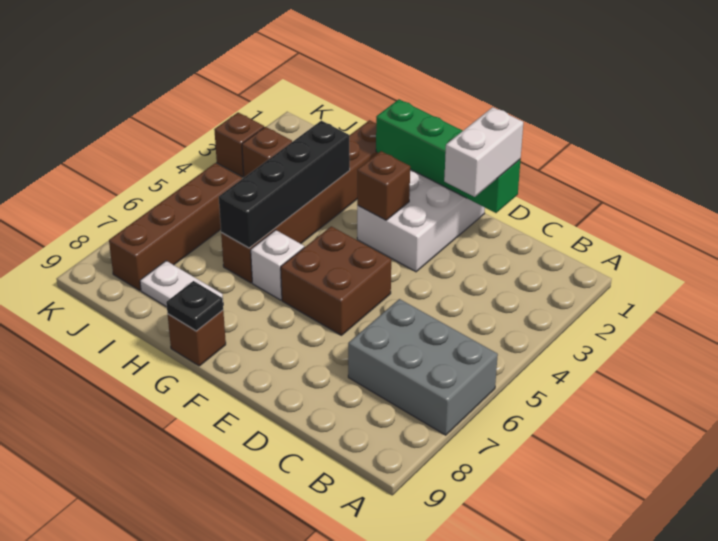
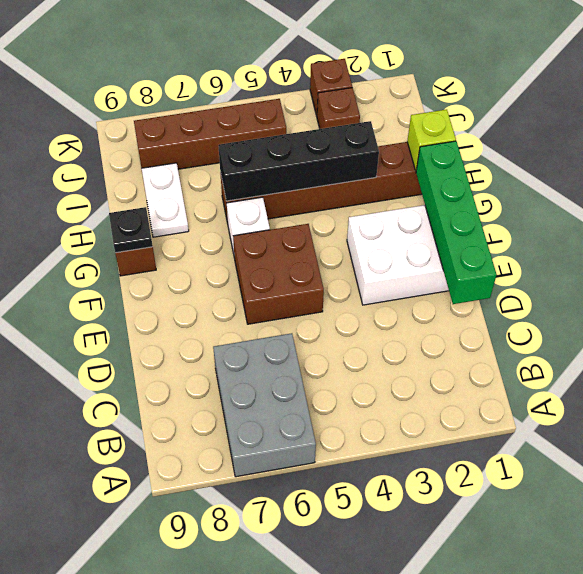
white 1x2 brick [444,107,523,197] -> none
brown 1x1 brick [357,151,410,220] -> none
none -> lime 1x1 brick [407,109,456,170]

